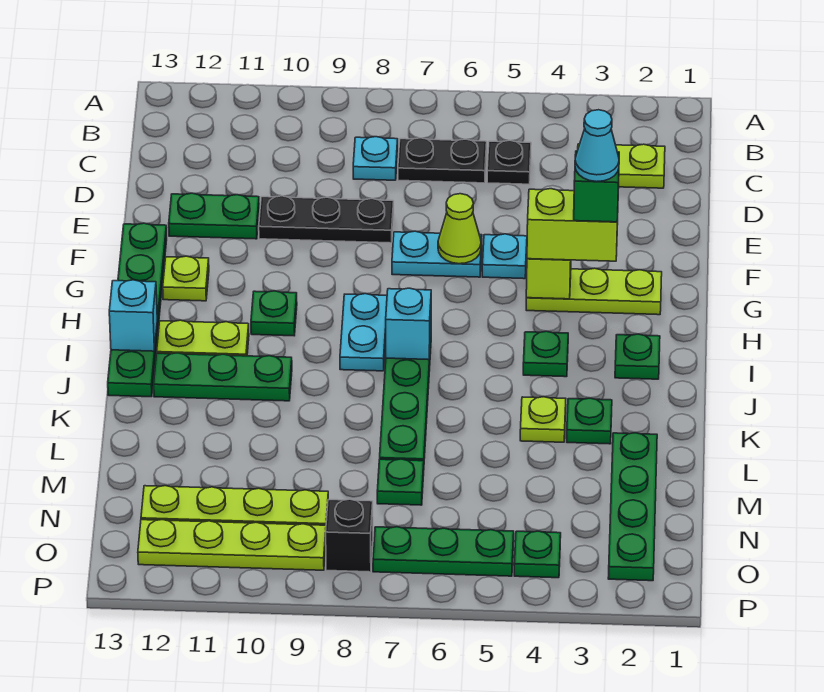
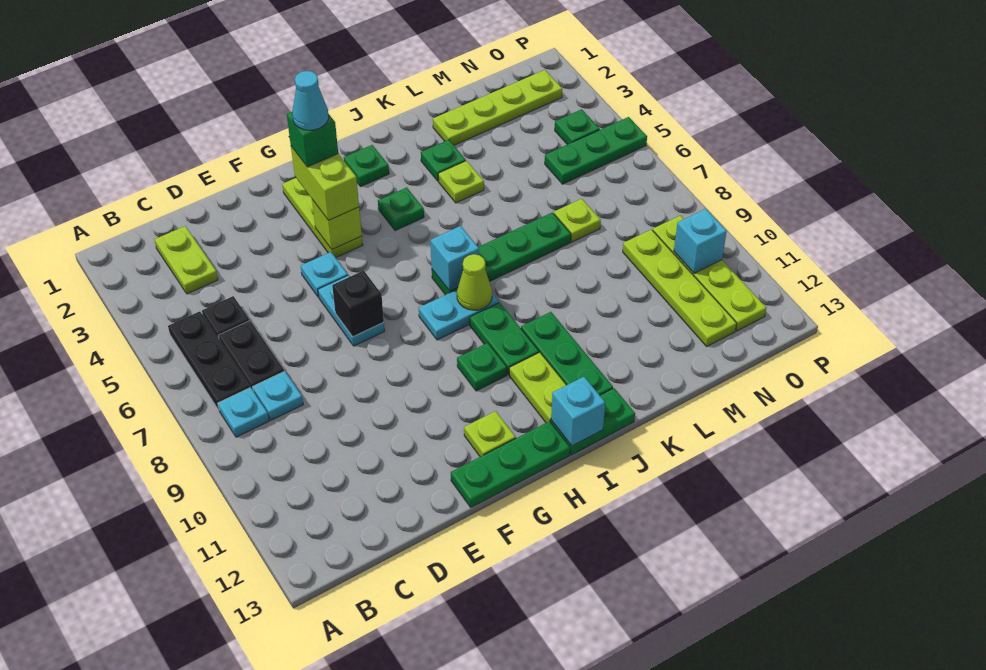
none -> cyan 1x1 plate [218,387,269,437]
black 1x3 plate [259,196,394,243] -> black 1x3 plate moved to [168,311,250,410]
green 1x2 plate [169,193,259,239] -> green 1x2 plate moved to [470,303,539,375]
lime 1x1 cone [438,194,481,264] -> lime 1x1 cone moved to [457,254,492,310]
green 1x4 plate [608,433,657,581] -> lime 1x4 plate [433,70,562,145]
green 1x1 plate [377,459,424,505] -> lime 1x1 plate [554,199,601,242]
green 1x3 plate [373,527,514,576] -> green 1x3 plate turned to [545,117,647,184]
black 1x1 brick [326,499,373,572] -> black 1x1 brick moved to [332,270,384,337]
none -> cyan 1x1 brick [674,209,727,273]

